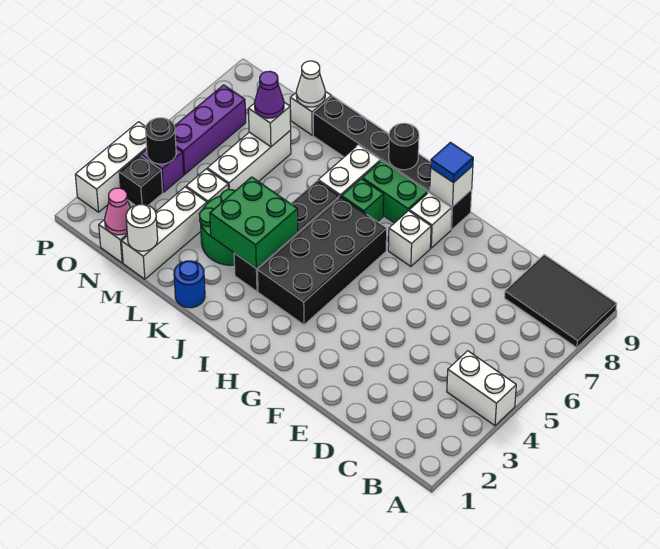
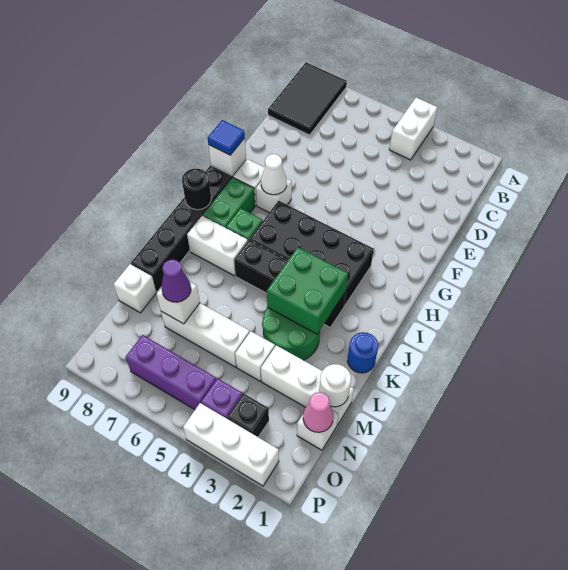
white 1x1 cone [296,61,325,107] -> white 1x1 cone moved to [261,154,287,195]
black 1x1 round brick [145,118,176,164] -> none

